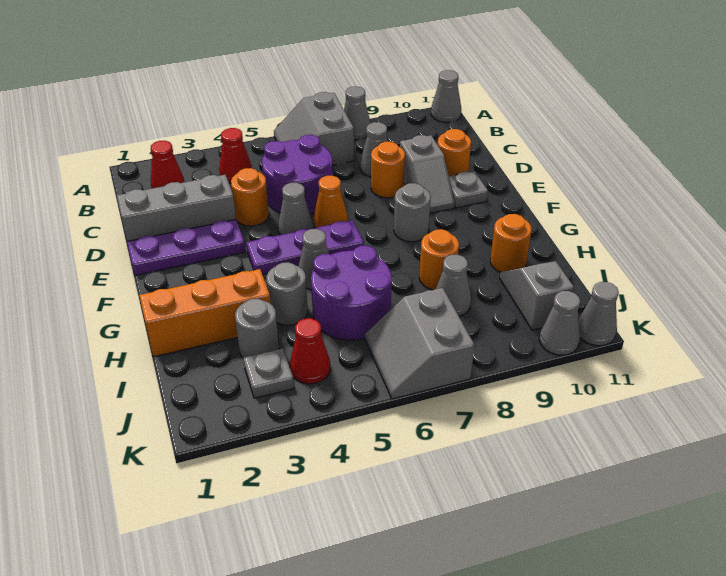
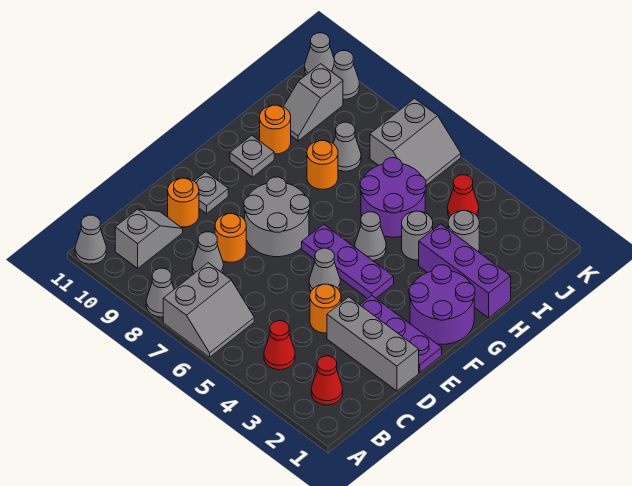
purple 2x2 round brick [262,135,333,214] -> purple 2x2 round brick moved to [409,265,475,344]
grey 1x2 slope [400,135,455,213] -> grey 1x2 slope moved to [115,209,183,268]
orange 1x1 cone [313,176,348,228] -> none
grey 1x1 round brick [394,183,431,242] -> grey 2x2 round brick [244,177,310,257]
orange 1x3 brick [139,269,271,357] -> purple 1x3 brick [419,224,511,318]
grey 1x1 plate [244,349,294,398] -> grey 1x1 plate moved to [230,135,274,177]

